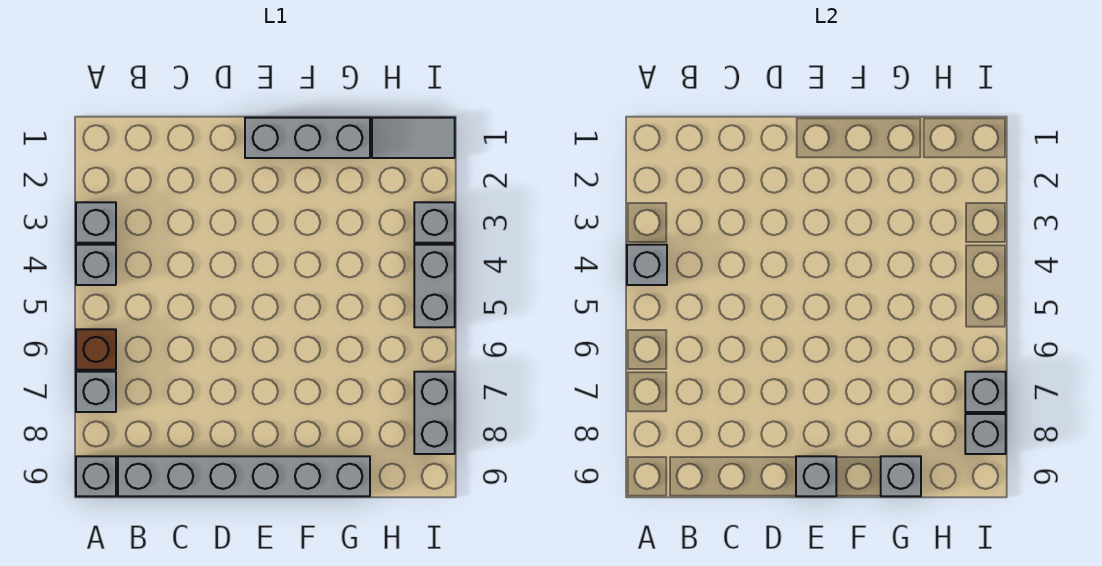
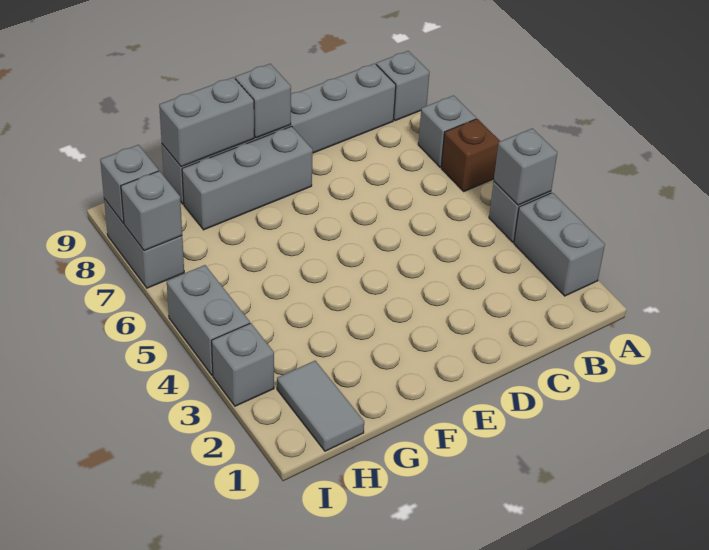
grey 1x1 brick [76,202,116,243] -> grey 1x2 brick [514,193,605,296]
grey 1x3 brick [245,118,370,158] -> grey 1x3 brick moved to [182,126,313,230]
grey 1x1 brick [881,456,921,496] -> grey 1x2 brick [159,77,254,167]
grey 1x2 tile [372,118,455,158] -> grey 1x2 tile turned to [277,361,364,451]

